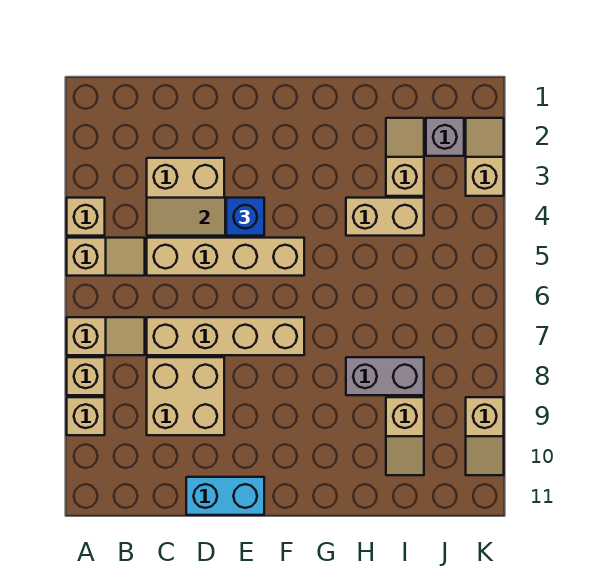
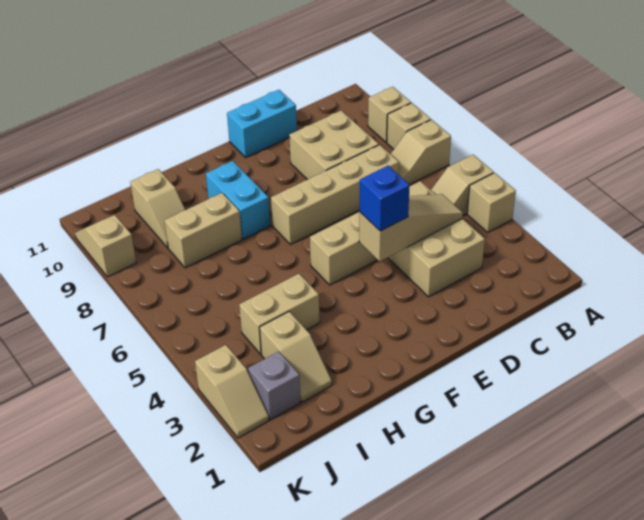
none -> cyan 1x2 brick [206,161,270,239]
grey 1x2 brick [346,357,424,395] -> tan 1x2 brick [164,193,242,268]
tan 1x2 slope [386,397,424,475] -> tan 1x2 slope turned to [130,169,185,248]

